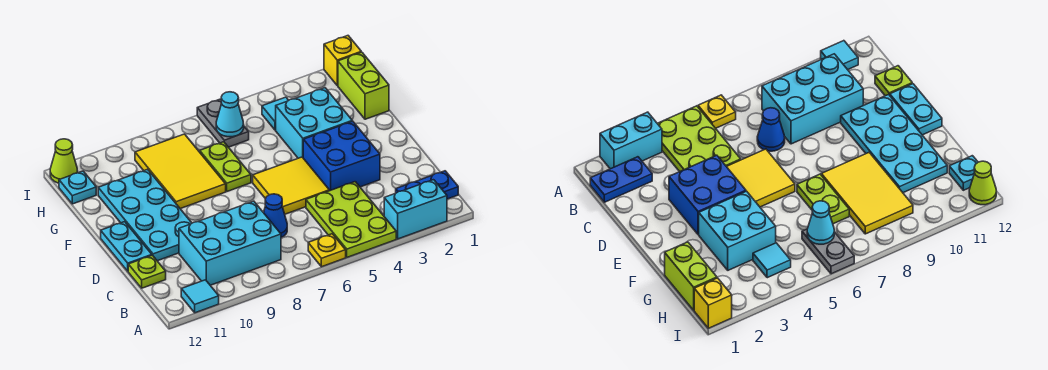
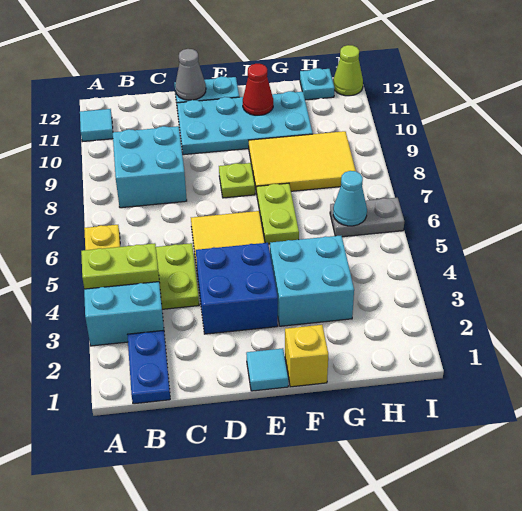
cyan 1x2 brick [384,180,447,239] -> cyan 1x2 brick turned to [84,282,164,346]
cyan 2x3 brick [179,201,281,285] -> cyan 2x2 brick [113,126,187,208]
blue 1x1 cone [264,194,287,237] -> none
lime 1x1 plate [128,255,166,288] -> lime 1x1 plate moved to [219,163,255,198]
none -> grey 1x1 cone [175,49,206,100]
lime 1x2 plate [200,142,251,191] -> lime 1x2 plate turned to [257,183,299,244]
none -> red 1x1 cone [243,64,273,115]
lime 1x2 brick [338,52,389,119] -> lime 1x2 brick moved to [81,243,160,289]
cyan 1x1 tile [262,97,289,130] -> cyan 1x1 tile moved to [246,348,288,391]
yellow 1x1 brick [324,36,361,86] -> yellow 1x1 brick moved to [285,325,328,387]

